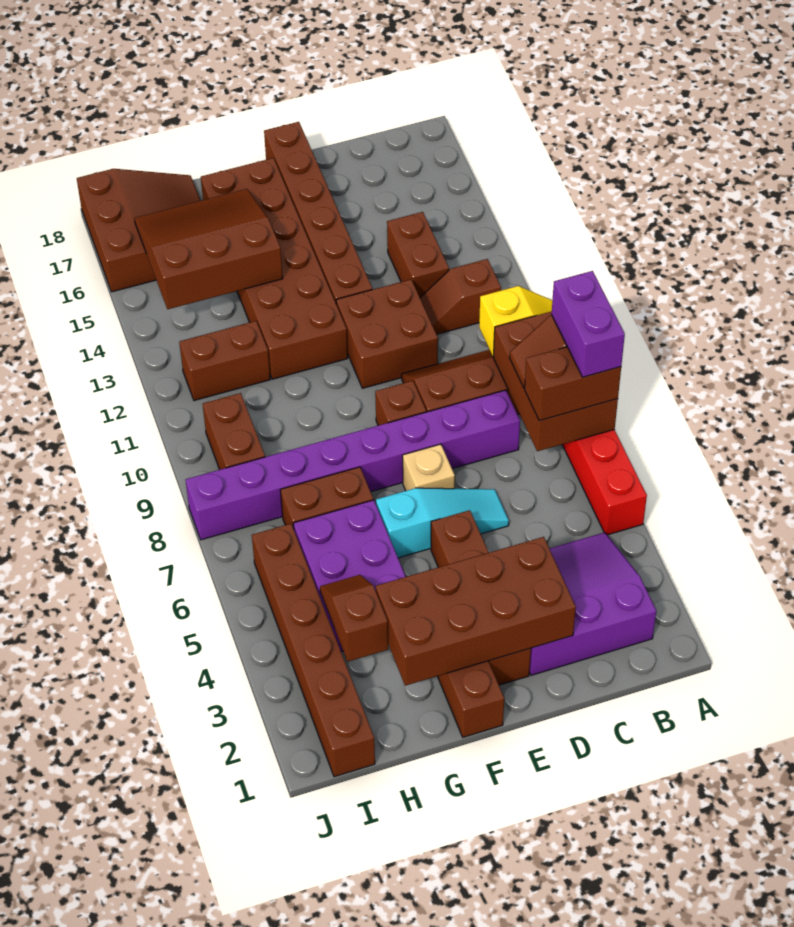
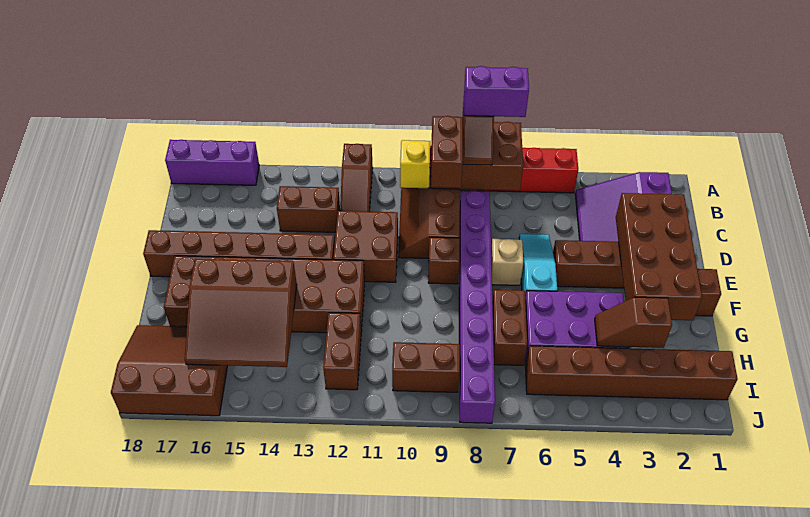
brown 1x2 brick [525,347,621,421] -> brown 1x2 brick moved to [431,116,463,188]
none -> purple 1x3 brick [165,140,259,185]
brown 1x2 slope [420,259,501,334] -> brown 1x3 slope [340,144,373,212]
brown 3x3 slope [135,189,283,309] -> brown 3x3 slope turned to [185,259,297,367]

